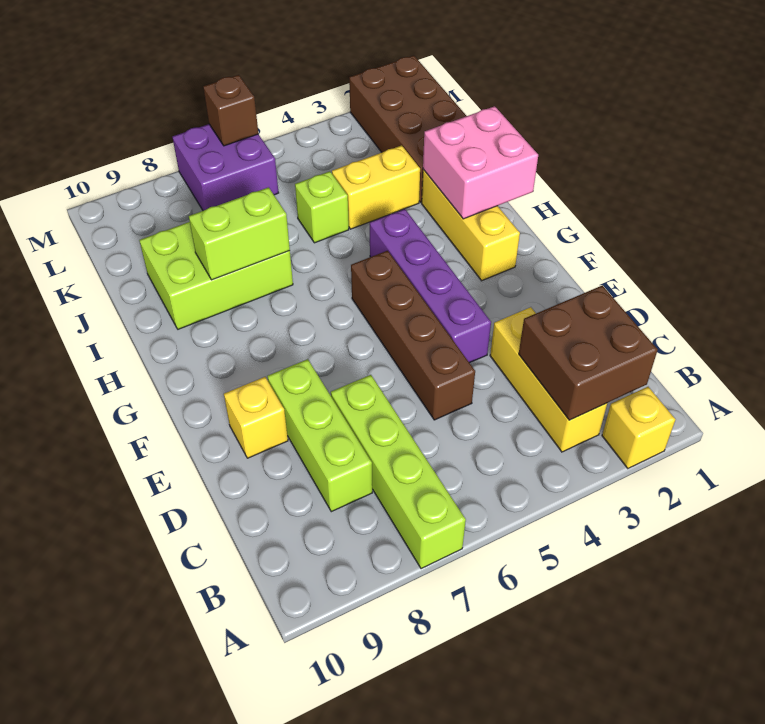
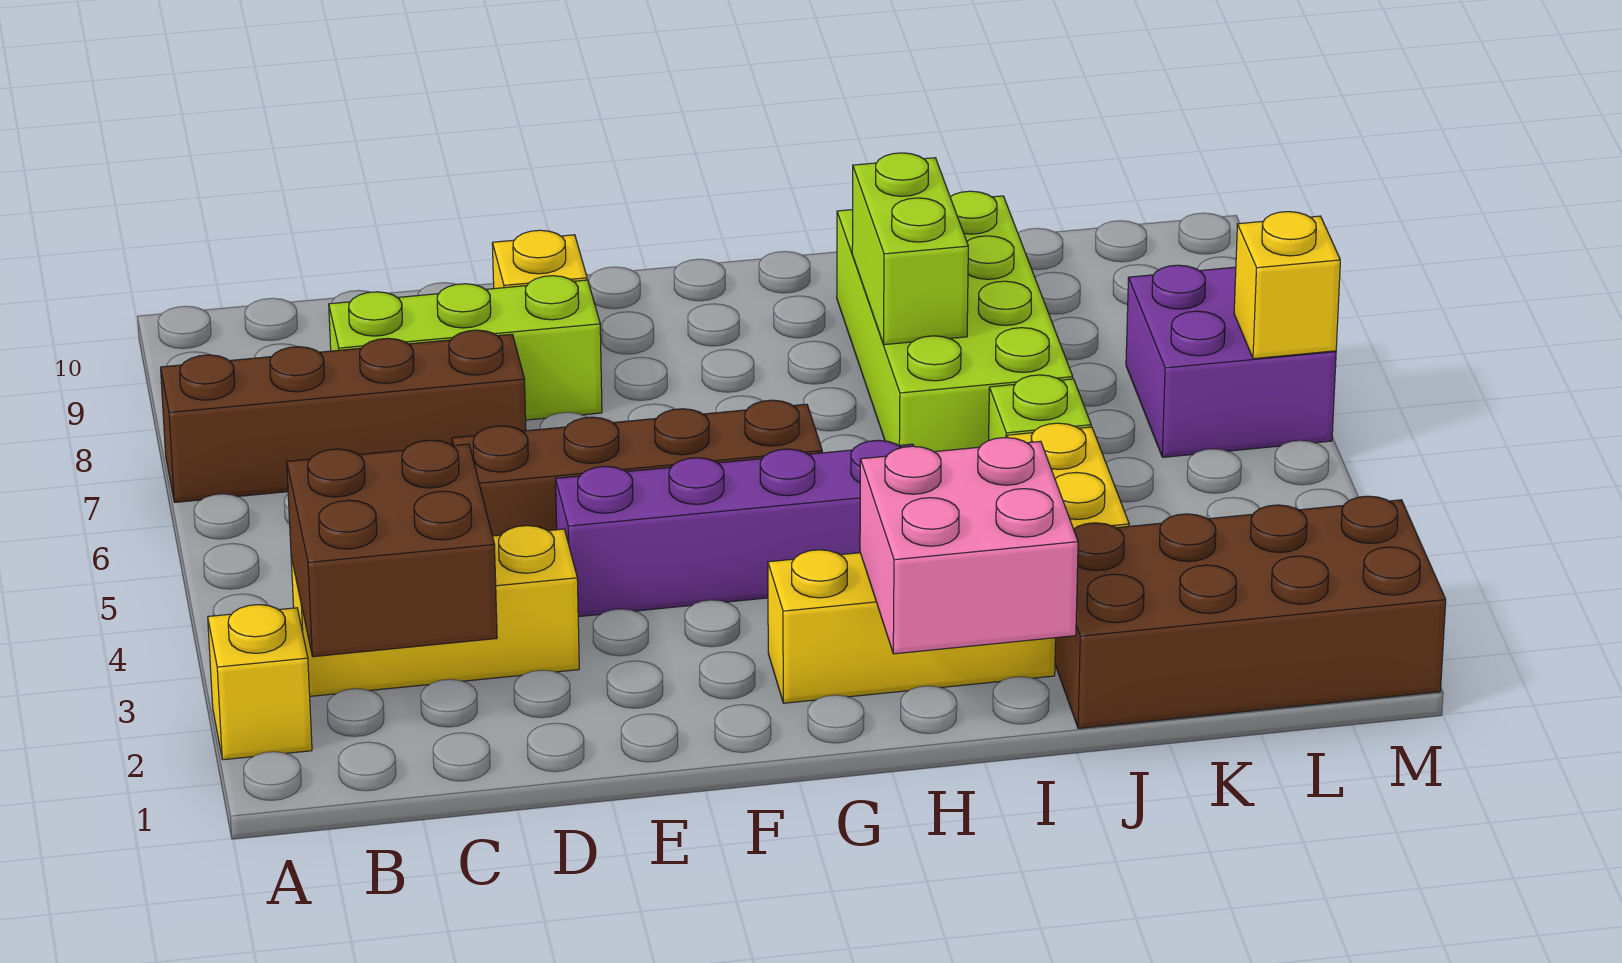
lime 1x4 brick [331,375,466,569] -> brown 1x4 brick [161,330,526,502]
lime 2x3 brick [139,222,293,329] -> lime 2x4 brick [837,191,1073,452]
brown 1x1 brick [203,75,258,146] -> yellow 1x1 brick [1234,212,1340,359]

